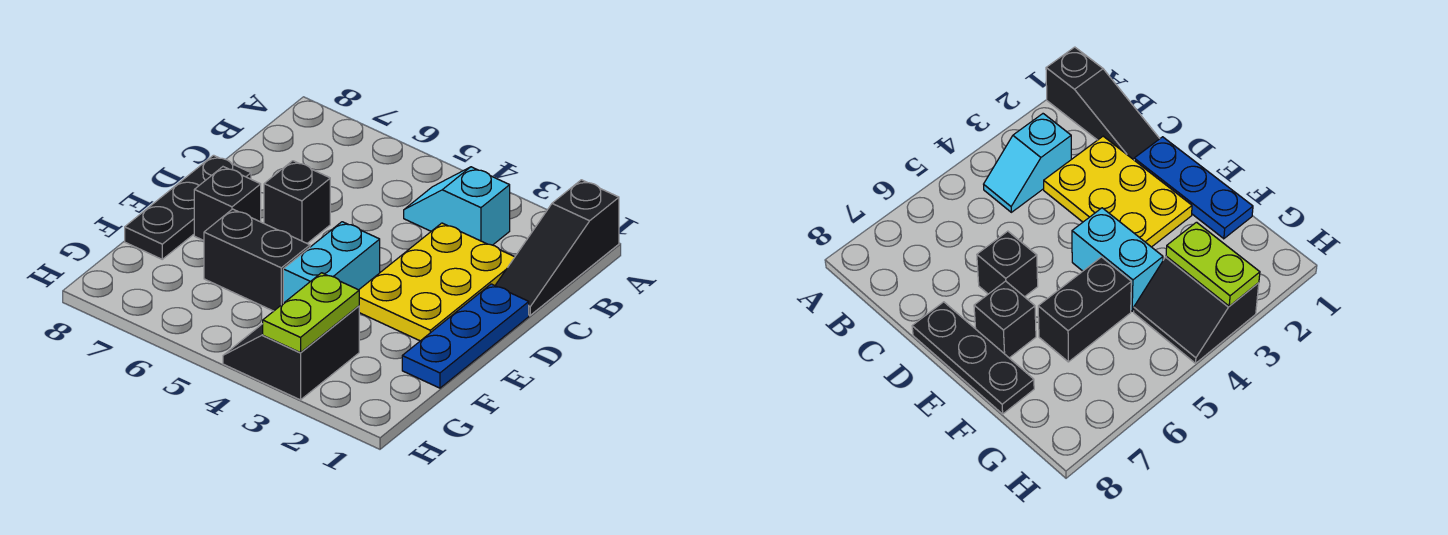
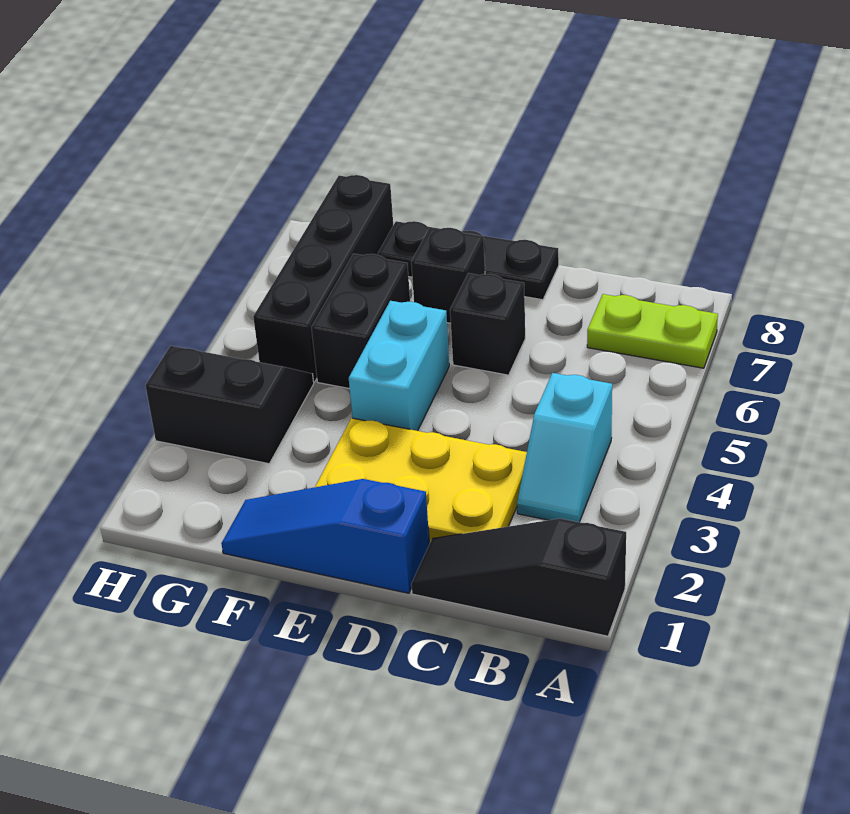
cyan 1x2 slope [404,167,510,245] -> cyan 1x2 slope turned to [517,373,612,522]
blue 1x3 plate [402,284,529,388] -> blue 1x3 slope [221,479,429,593]
cyan 1x2 brick [283,222,380,303] -> cyan 1x2 brick turned to [349,301,449,431]
lime 1x2 plate [263,273,359,353] -> lime 1x2 plate moved to [587,294,718,368]
none -> black 1x4 brick [253,175,393,382]

